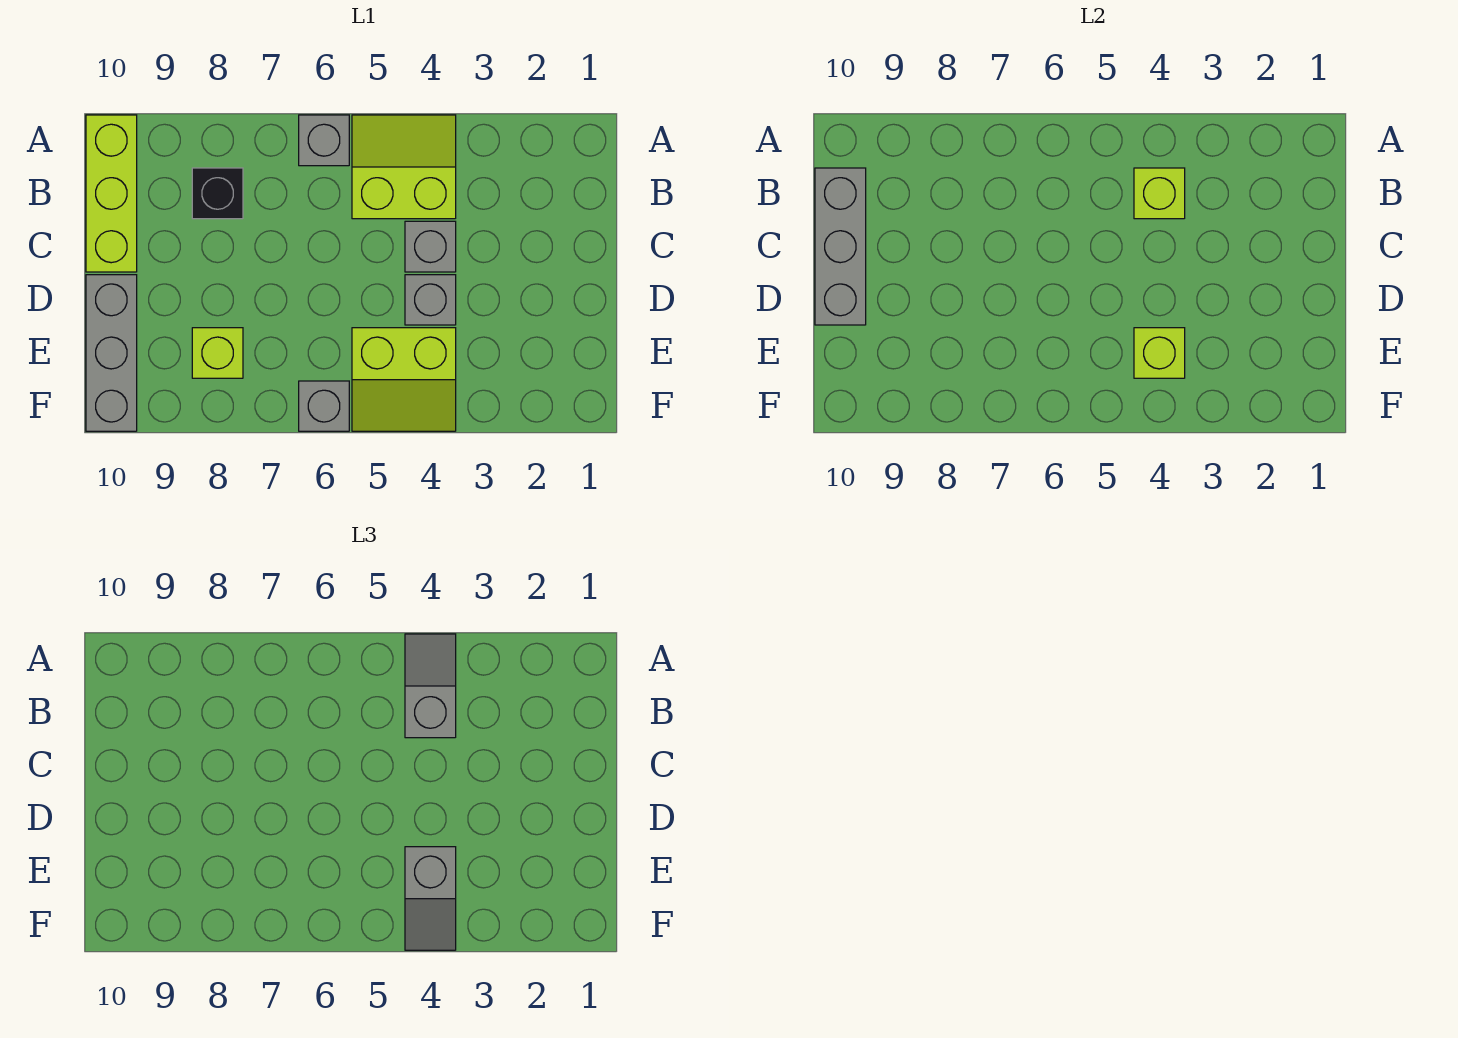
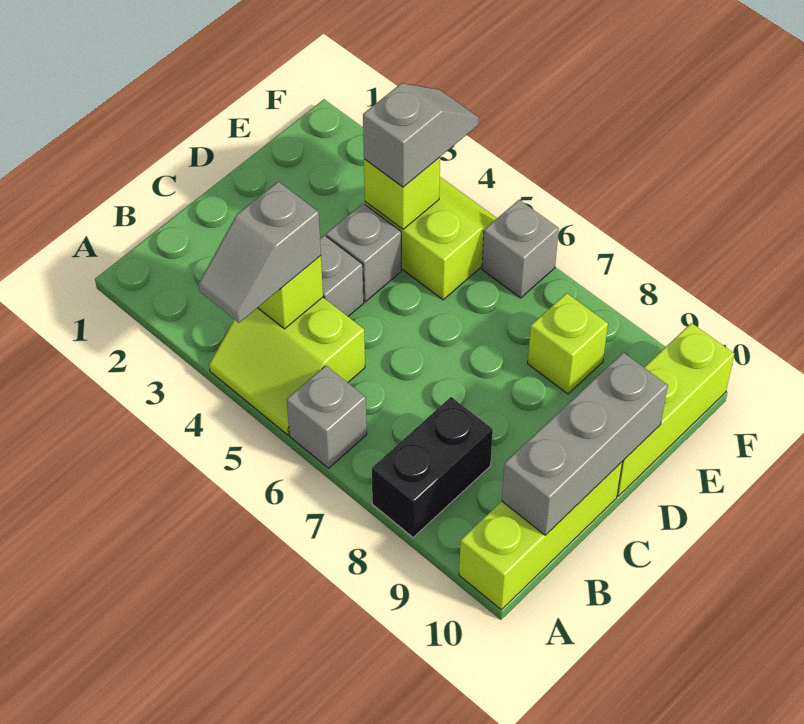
black 1x1 brick [192,168,243,219] -> black 1x2 brick [372,397,493,537]
grey 1x3 brick [86,275,137,431] -> lime 1x3 brick [617,323,734,496]

